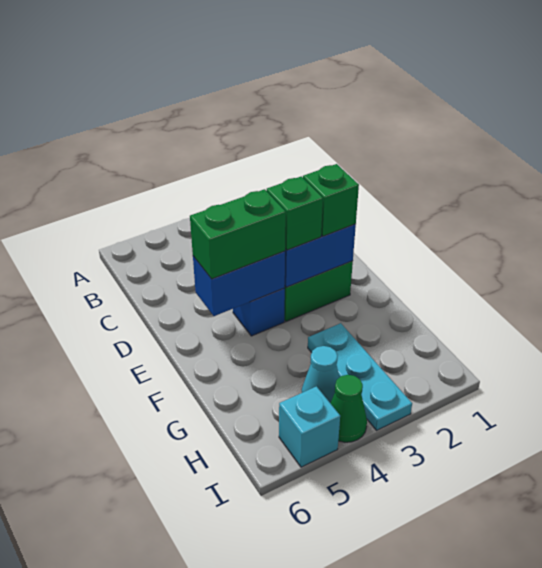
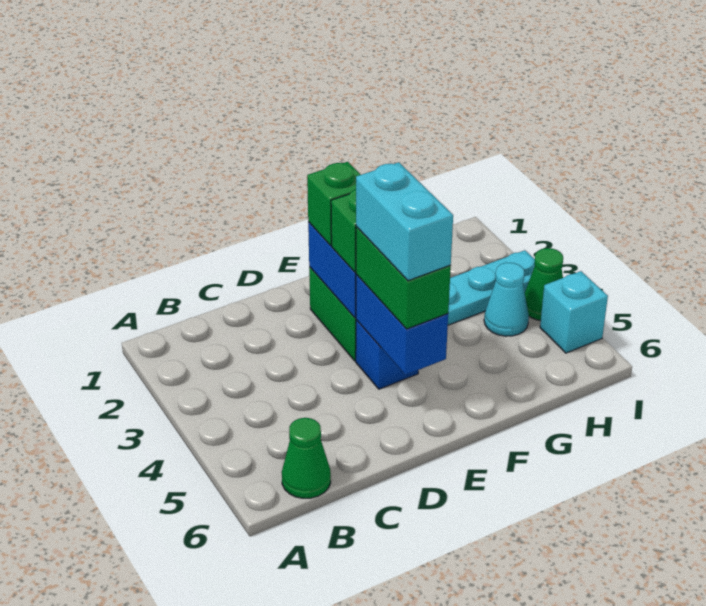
none -> green 1x1 cone [282,418,331,498]
none -> cyan 1x2 brick [356,162,453,281]

